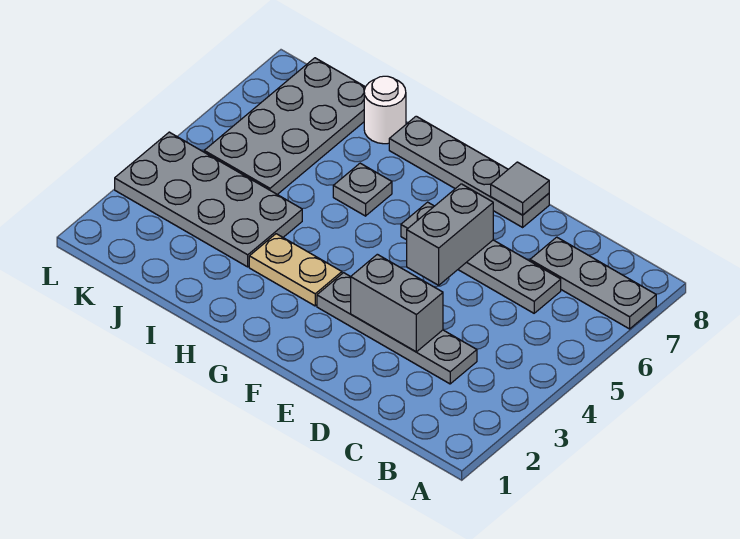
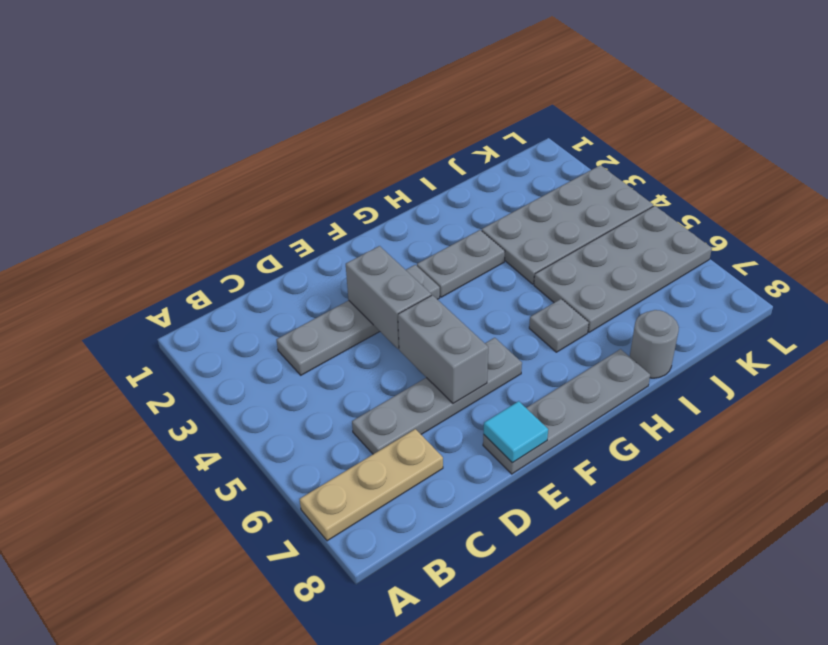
grey 1x3 plate [530,237,656,329] -> tan 1x3 plate [300,429,443,541]
grey 1x2 brick [351,254,443,352] -> grey 1x2 brick turned to [346,246,431,349]
grey 1x1 tile [491,162,549,215] -> cyan 1x1 tile [483,401,548,463]
tan 1x2 plate [249,234,342,306] -> grey 1x2 plate [417,230,505,297]
white 1x1 round brick [364,76,406,144] -> grey 1x1 round brick [630,310,679,378]
grey 2x4 plate [204,58,365,195] -> grey 2x4 plate turned to [534,206,712,332]

